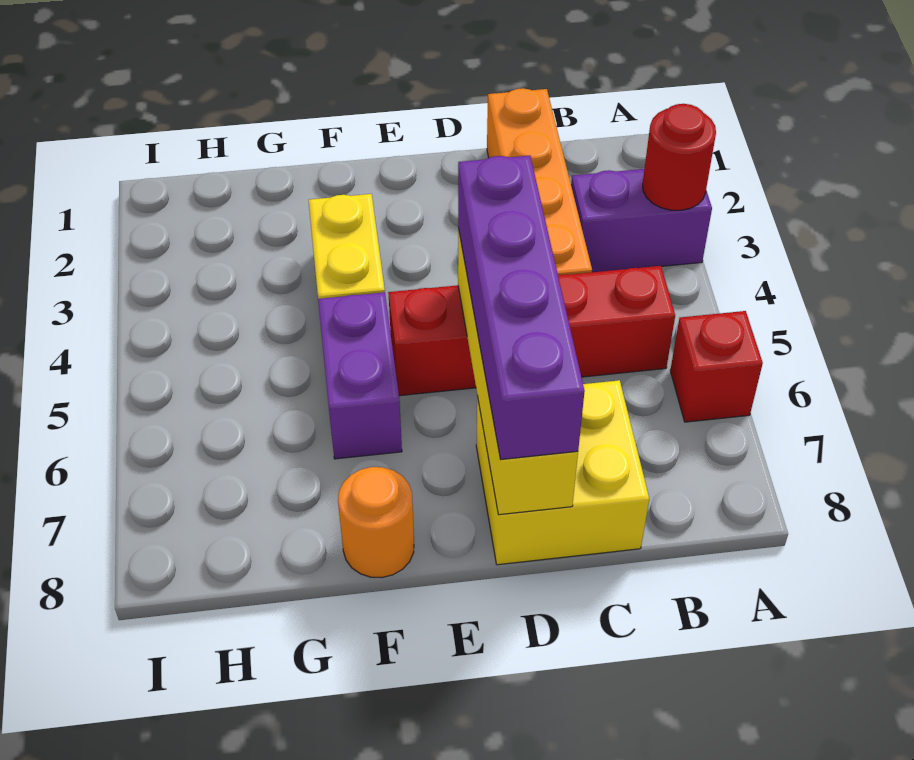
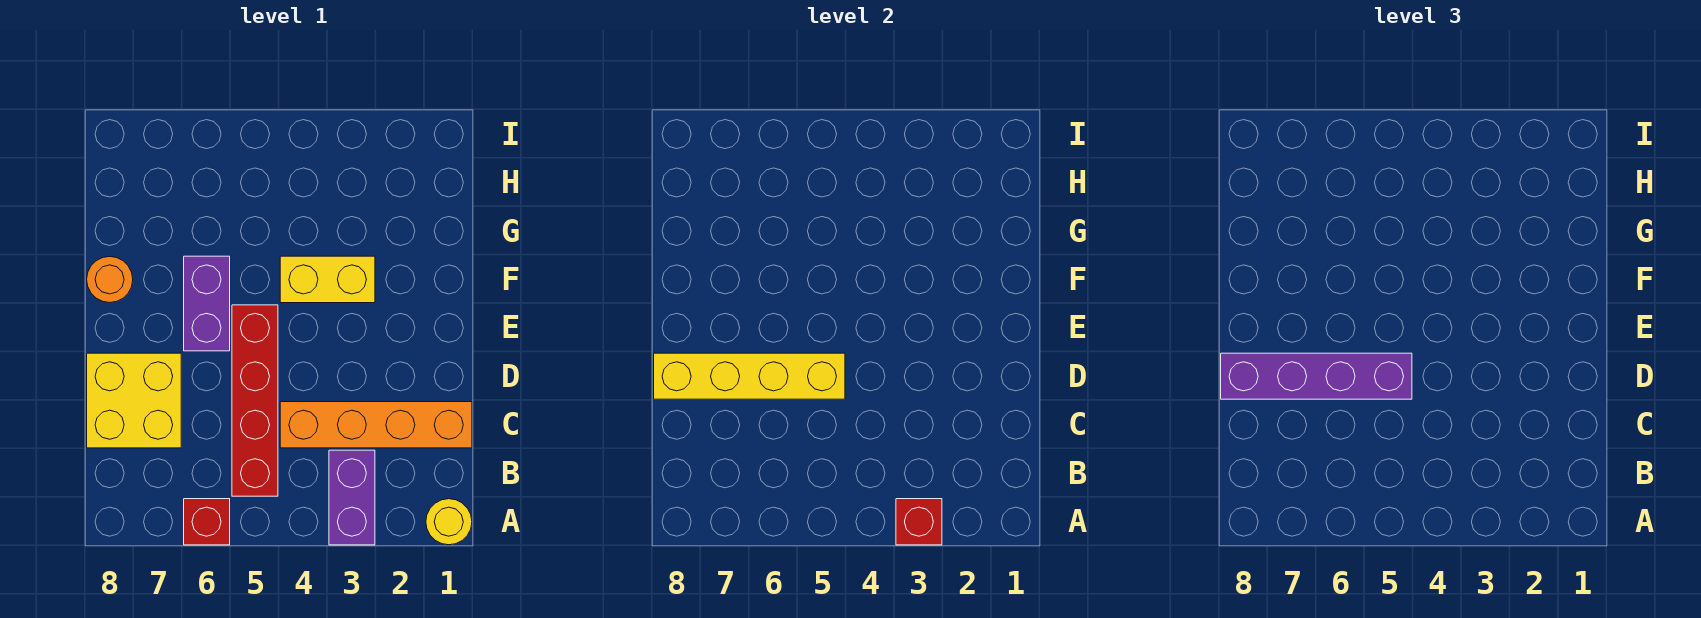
none -> yellow 1x1 round brick [426,499,472,545]
red 1x1 round brick [643,104,716,210] -> red 1x1 brick [896,499,942,545]
purple 1x2 brick [318,292,402,459] -> purple 1x2 brick turned to [184,256,230,351]

